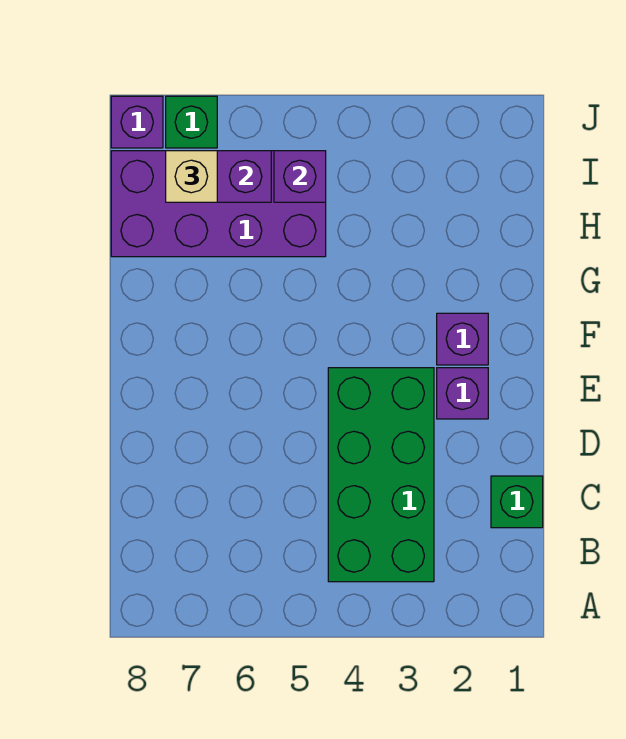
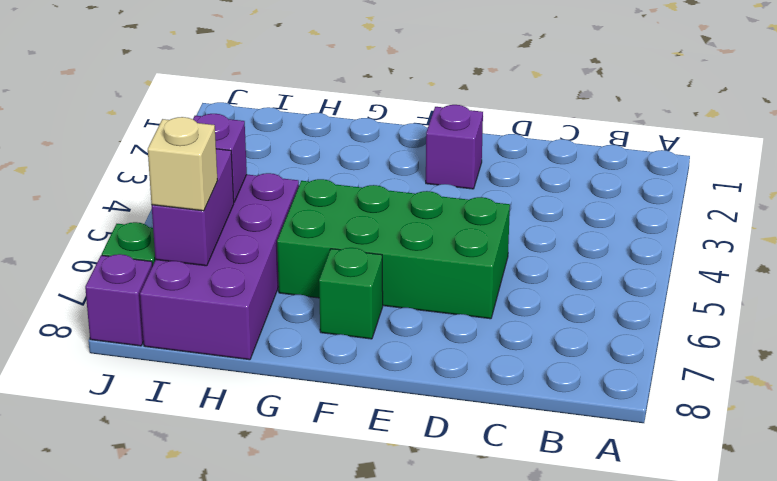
green 2x4 brick [328,368,434,582] -> green 2x4 brick moved to [277,179,510,319]
green 1x1 brick [491,476,543,528] -> green 1x1 brick moved to [319,248,383,339]
purple 1x1 brick [437,313,488,365] -> none

